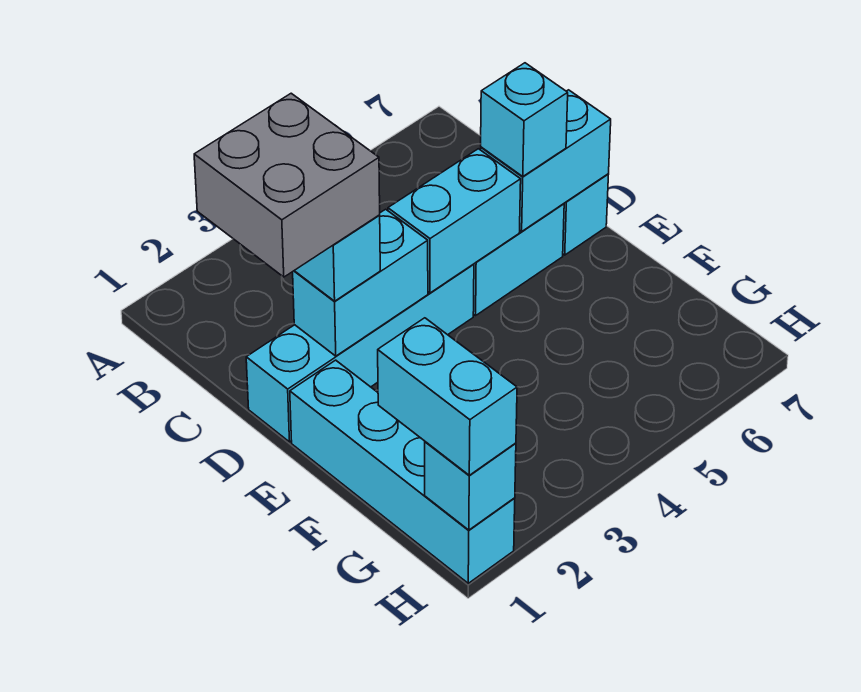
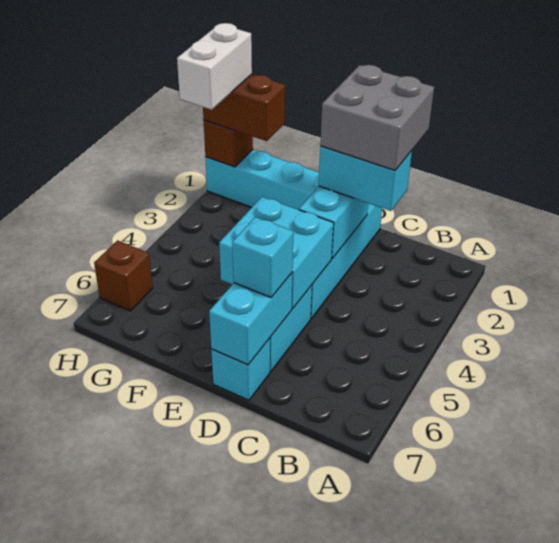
cyan 1x2 brick [388,149,521,293] -> cyan 2x2 brick [219,197,334,309]
cyan 1x2 brick [378,318,517,475] -> brown 1x2 brick [203,74,285,141]
cyan 1x1 brick [425,442,516,530] -> brown 1x1 brick [204,120,253,167]
none -> white 1x2 brick [177,23,252,110]
none -> brown 1x1 brick [94,240,153,311]

